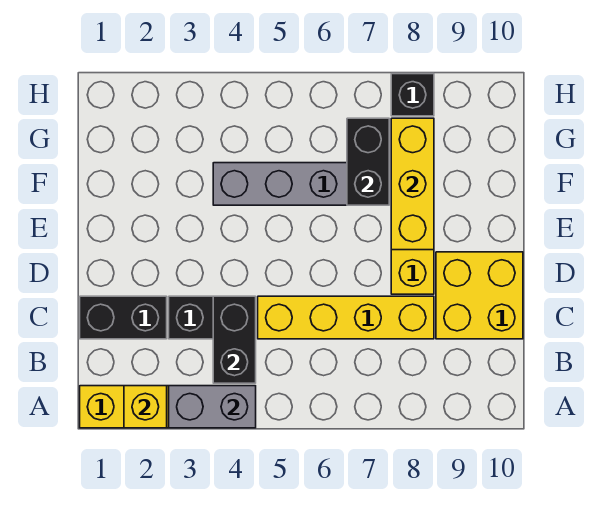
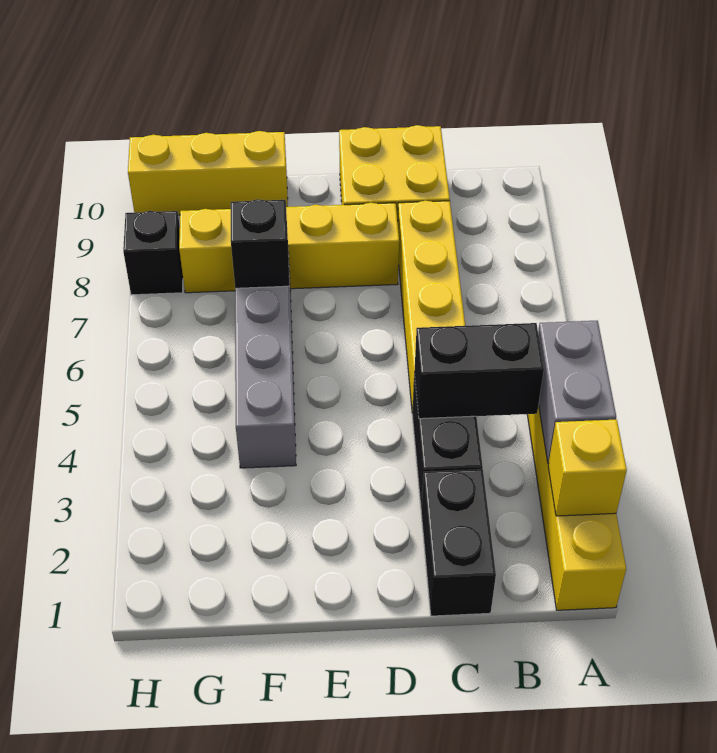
yellow 1x3 brick [391,118,434,250] -> yellow 1x3 brick moved to [128,131,288,215]
black 1x2 brick [347,118,389,205] -> black 1x1 brick [231,199,289,288]

